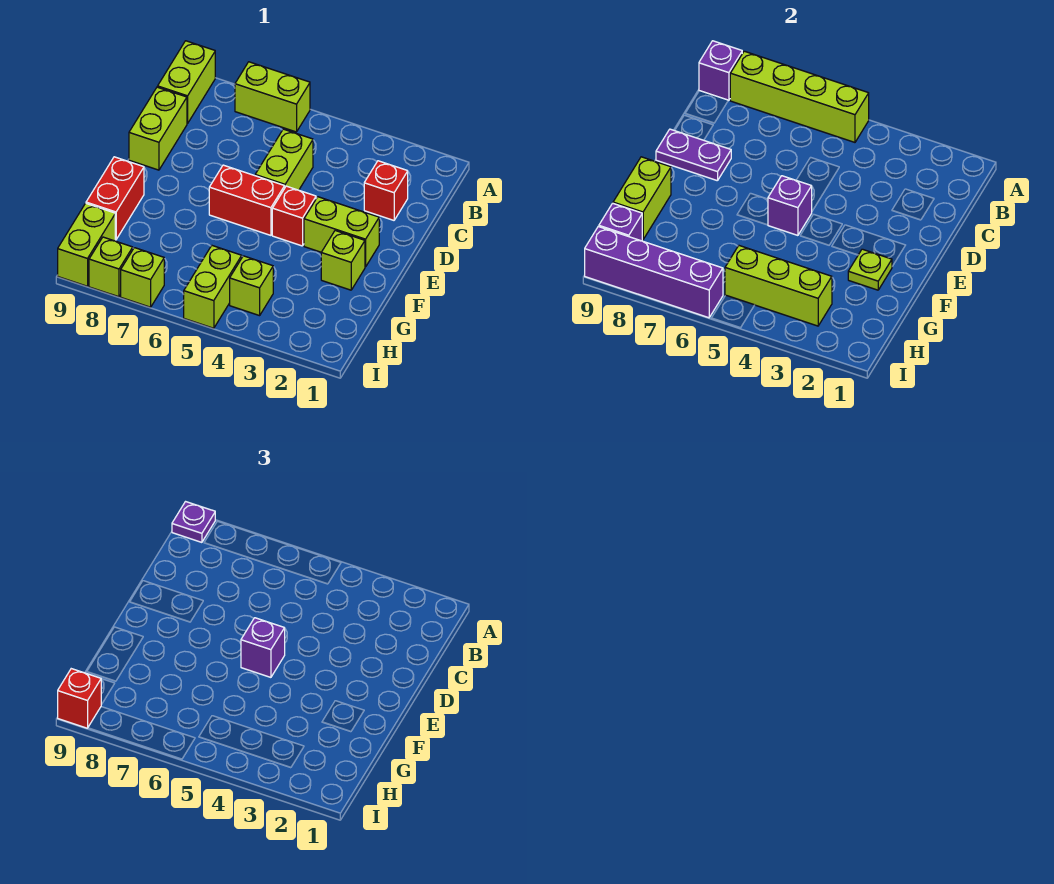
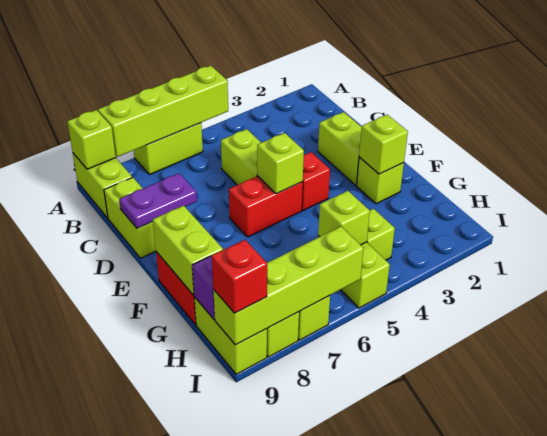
purple 1x1 brick [699,41,742,100] -> lime 1x1 brick [67,110,116,169]
purple 1x1 plate [172,502,215,542] -> none
red 1x1 brick [364,161,408,220] -> none
lime 1x2 brick [304,197,379,267] -> lime 1x2 brick turned to [318,112,362,185]
purple 1x1 brick [768,176,812,235] -> lime 1x1 brick [257,133,304,194]
purple 1x1 brick [241,618,285,677] -> none
lime 1x1 plate [848,249,892,290] -> lime 1x1 brick [359,115,408,174]
lime 1x3 brick [725,246,832,326] -> lime 1x1 brick [318,191,370,245]
purple 1x4 brick [585,227,723,318] -> lime 1x4 brick [213,227,363,345]

